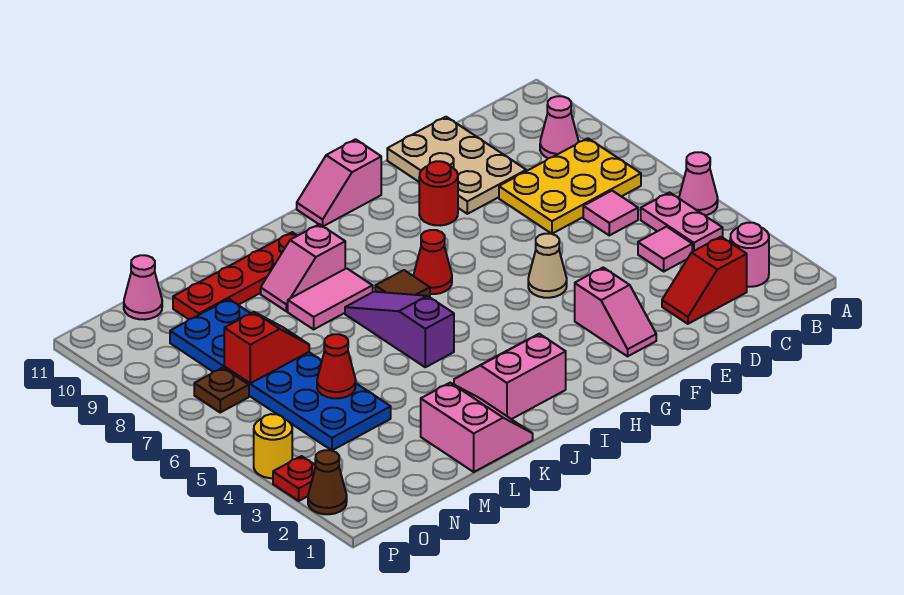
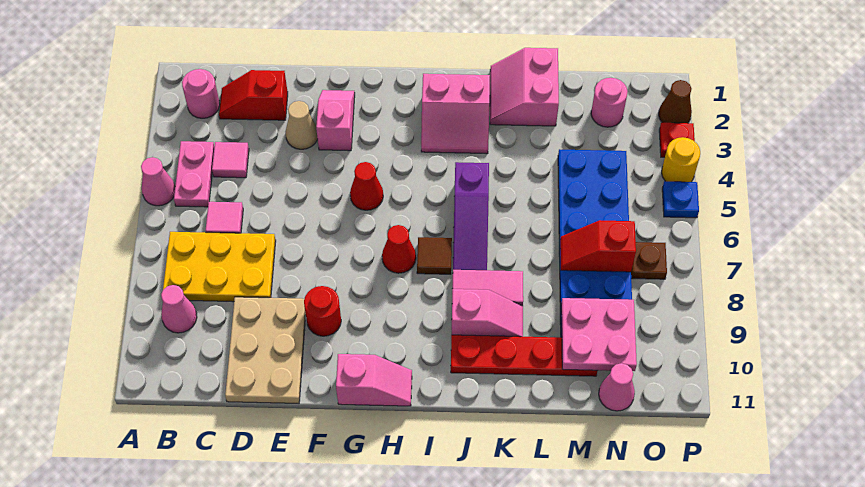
red 1x2 slope [662,237,747,324] -> red 1x2 slope turned to [219,70,288,120]
tan 1x1 cone [528,234,567,298] -> tan 1x1 cone moved to [285,101,318,149]
red 1x1 cone [317,334,356,398] -> red 1x1 cone moved to [350,162,383,210]
none -> pink 2x2 plate [561,298,637,371]
none -> pink 1x1 round brick [591,78,628,127]
none -> blue 1x1 plate [662,181,699,218]

